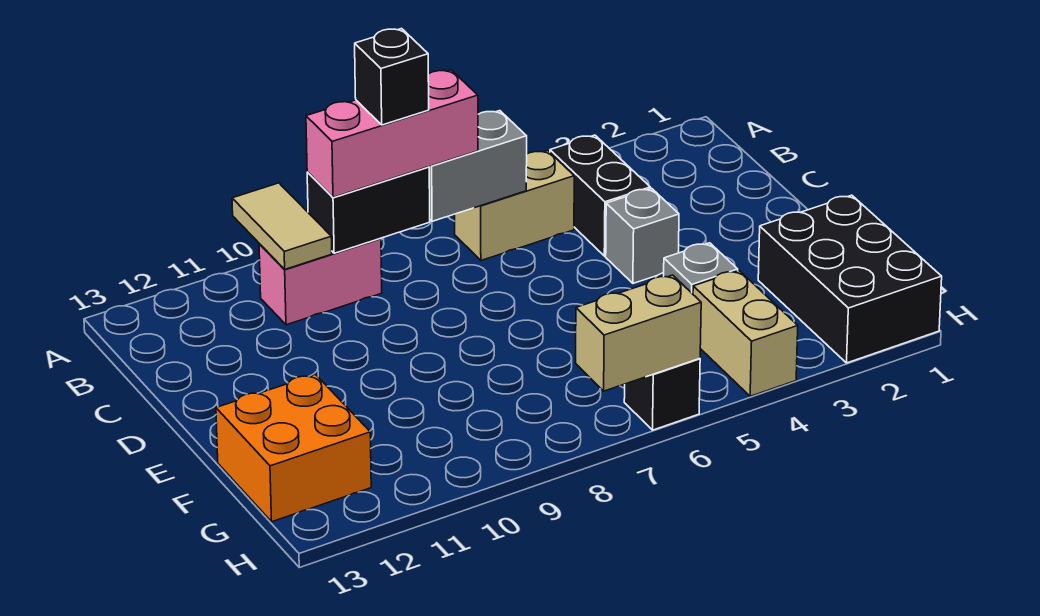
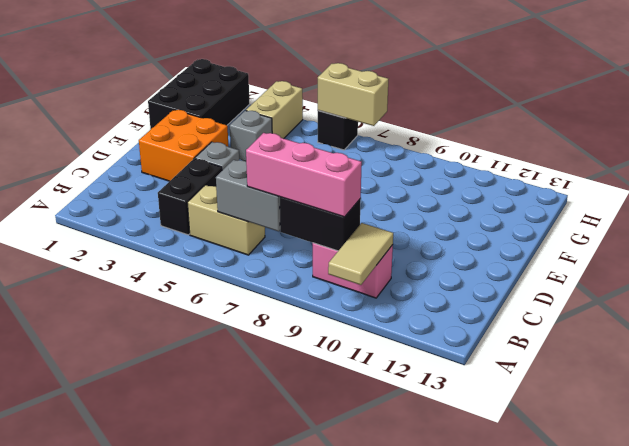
black 1x1 brick [355,29,429,125] -> none
orange 2x2 brick [216,374,371,522] -> orange 2x2 brick moved to [139,110,228,181]

